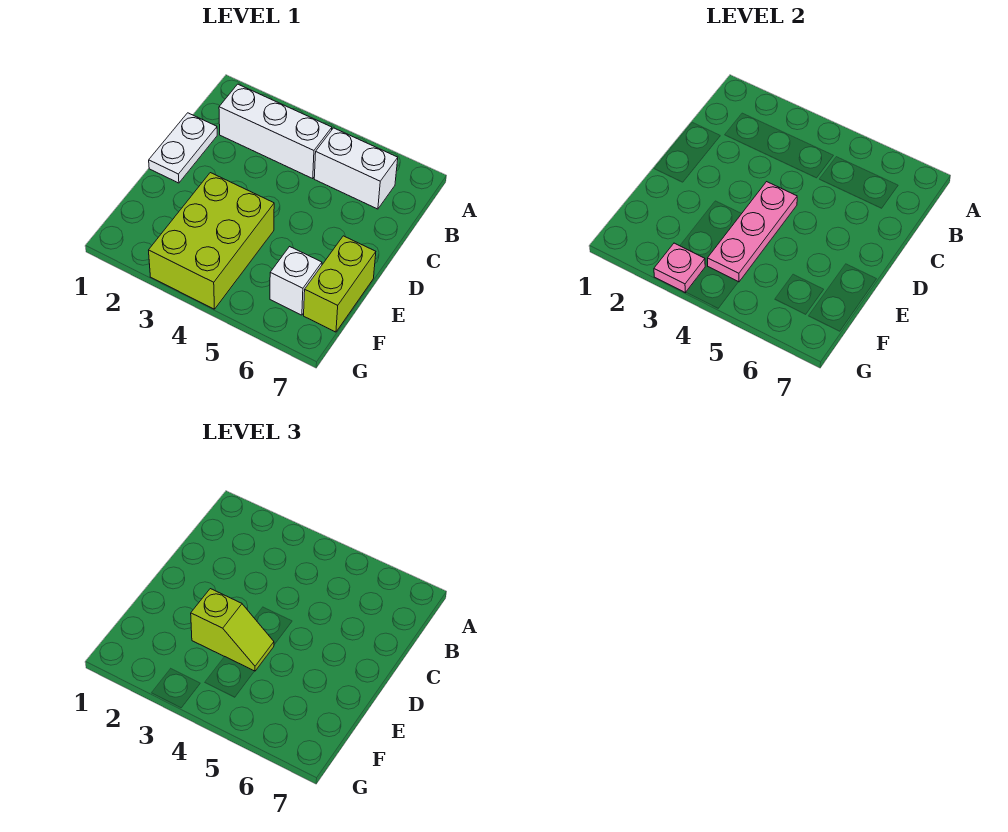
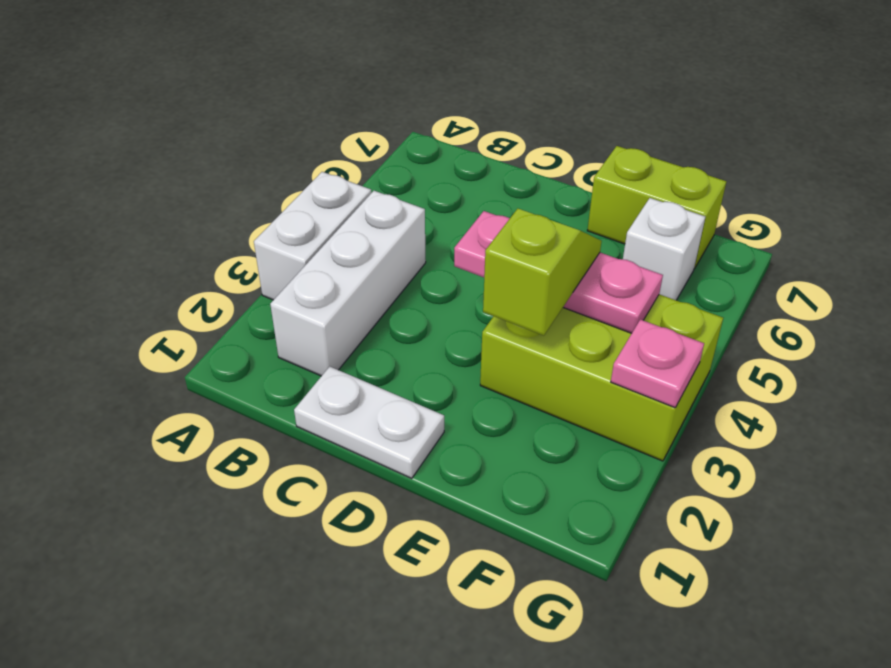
white 1x2 brick [314,128,398,209] -> white 1x2 brick moved to [254,172,371,300]

